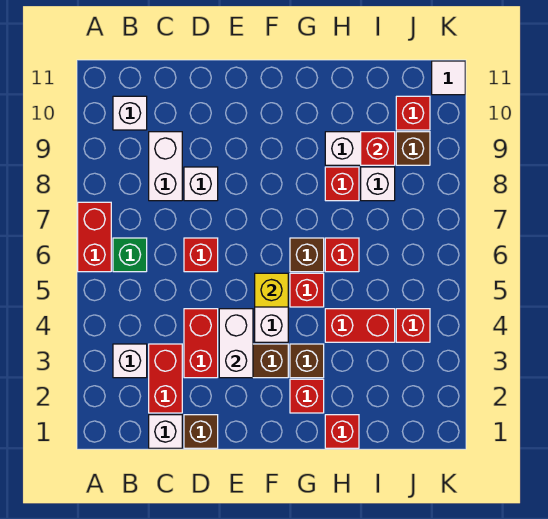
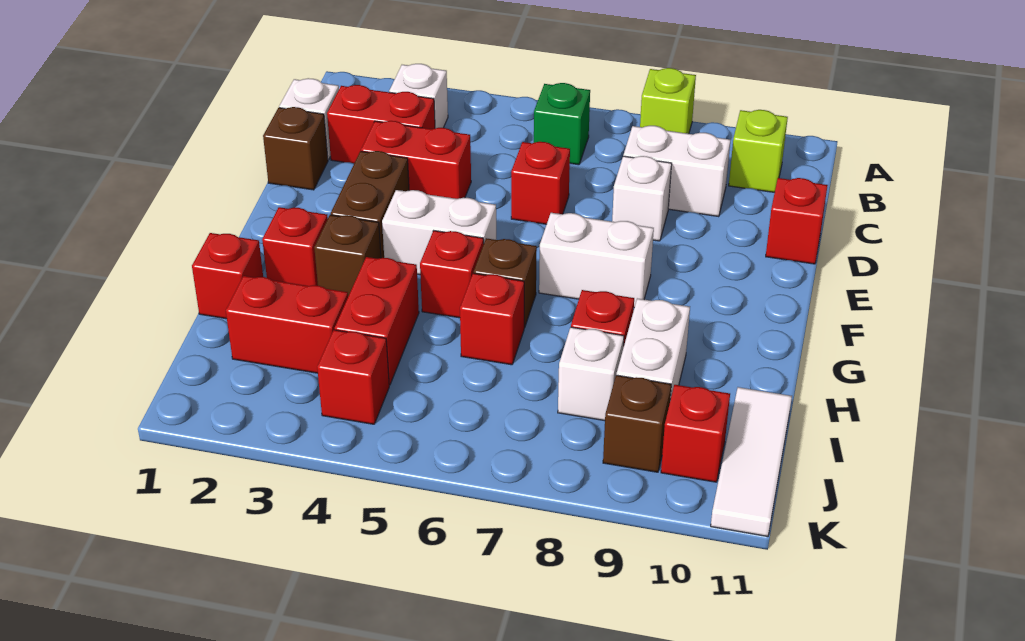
red 1x2 brick [78,202,111,272] -> red 1x2 brick moved to [226,276,348,373]
none -> lime 1x1 brick [640,68,696,134]
white 1x1 brick [113,96,147,130] -> lime 1x1 brick [729,110,788,192]
white 1x2 brick [219,309,253,378] -> white 1x2 brick moved to [539,213,654,308]
yellow 1x1 brick [255,273,288,307] -> none
red 1x1 brick [361,132,395,165] -> red 1x1 brick moved to [766,178,828,264]
white 1x1 tile [432,61,465,95] -> white 1x3 tile [711,387,792,536]

